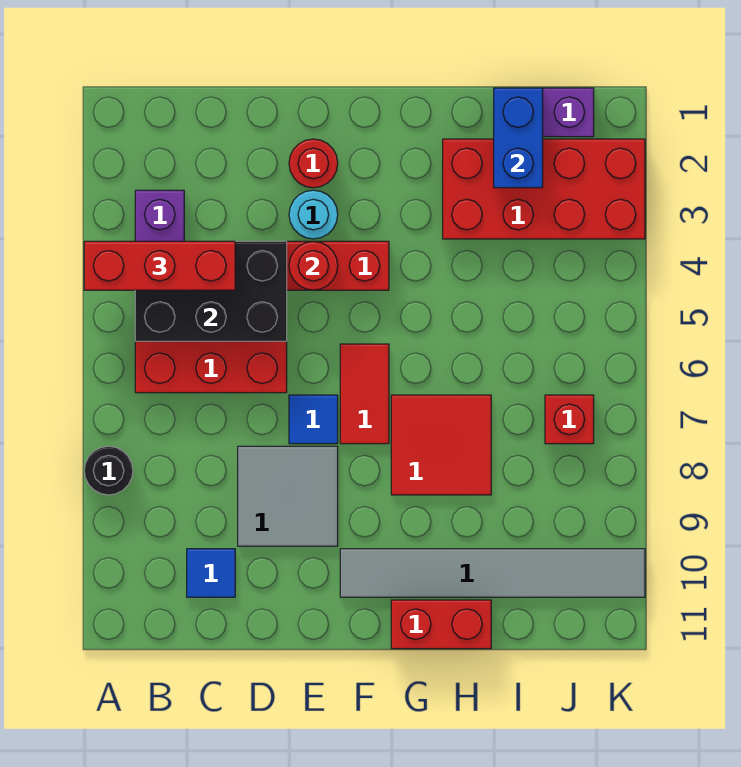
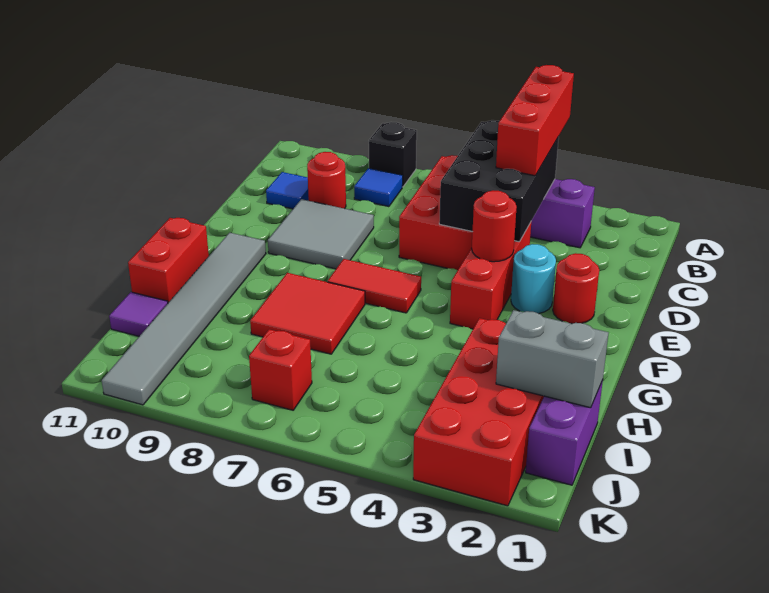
black 1x1 round brick [84,446,133,495] -> black 1x1 brick [369,122,417,187]
none -> red 1x1 round brick [307,152,346,209]
blue 1x1 tile [289,395,338,444] -> blue 1x1 tile moved to [354,168,403,207]
blue 1x2 brick [494,88,543,188] -> grey 1x2 brick [496,310,609,408]
none -> purple 1x1 tile [109,292,168,336]

